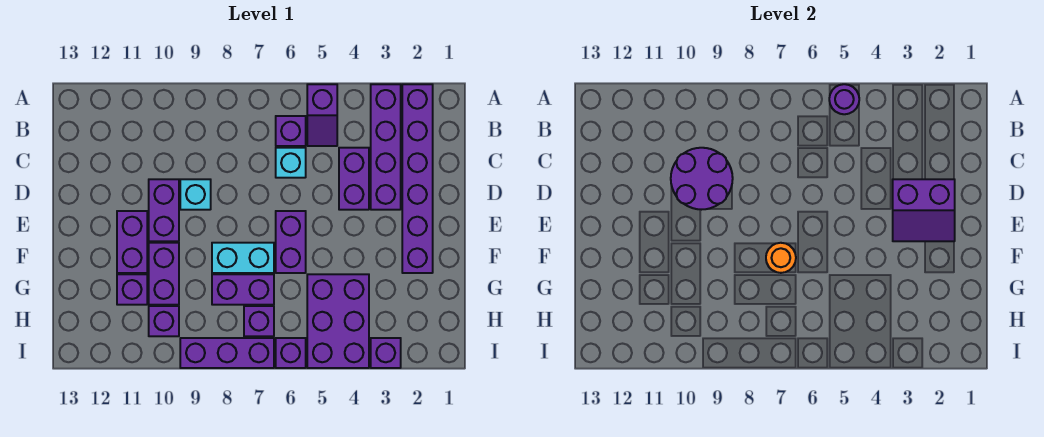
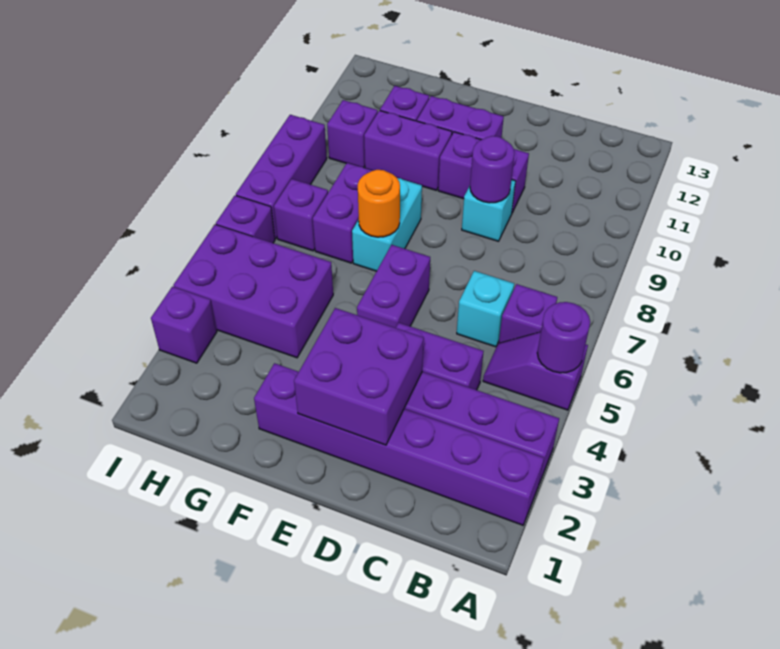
purple 2x2 round brick [671,148,733,210] -> purple 1x1 round brick [470,136,514,203]
purple 2x2 slope [893,179,955,241] -> purple 2x2 brick [294,308,424,445]
purple 1x2 brick [276,211,306,273] -> purple 1x2 brick turned to [357,245,430,328]

